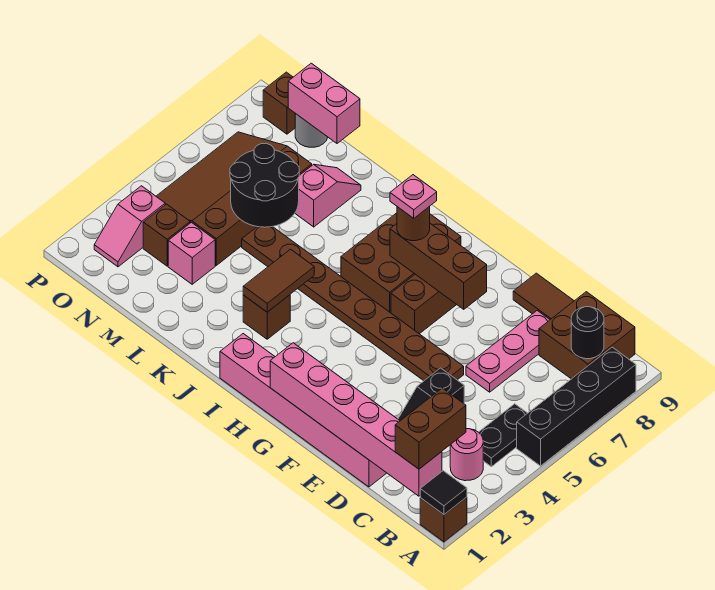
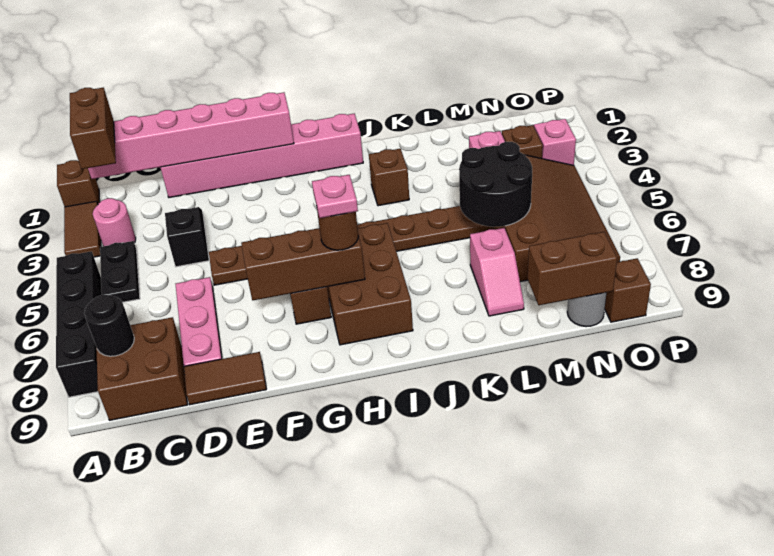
black 1x1 tile [420,471,467,515] -> none
brown 1x2 tile [243,249,314,312] -> brown 1x2 tile moved to [64,201,101,257]
pink 1x2 brick [288,63,360,143] -> brown 1x2 brick [528,232,617,305]

